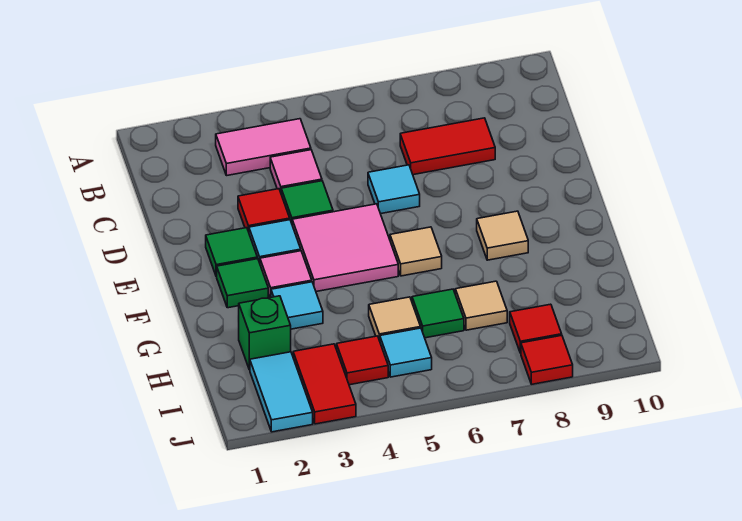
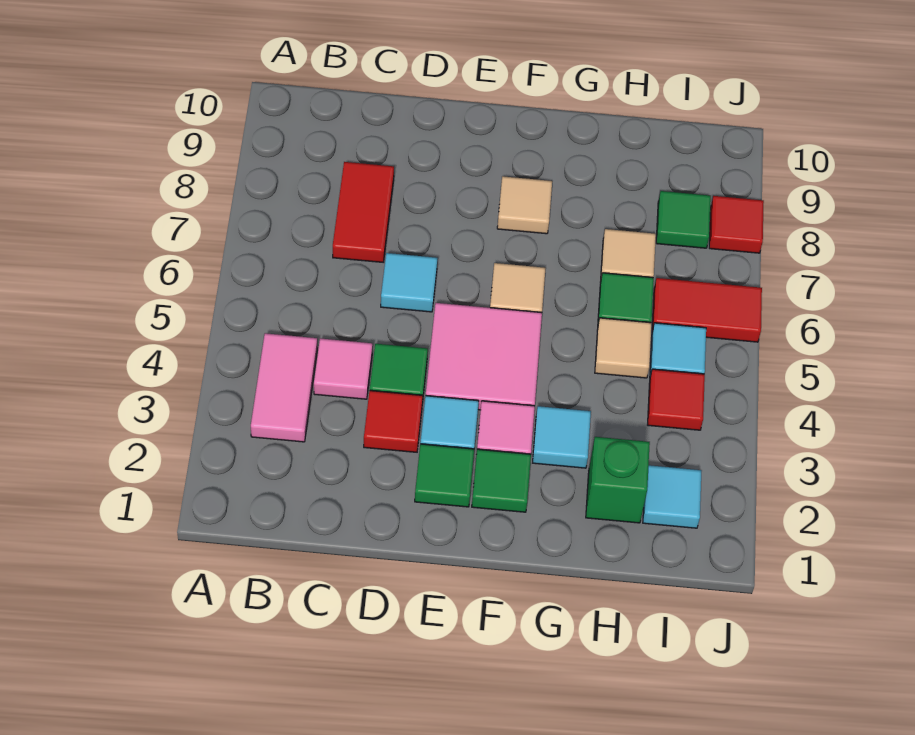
cyan 1x2 tile [250,352,313,432] -> cyan 1x1 tile [643,465,701,528]
red 1x2 tile [293,344,356,424] -> red 1x2 tile moved to [652,278,762,342]
red 1x1 tile [510,304,562,353] -> green 1x1 tile [656,191,711,248]

